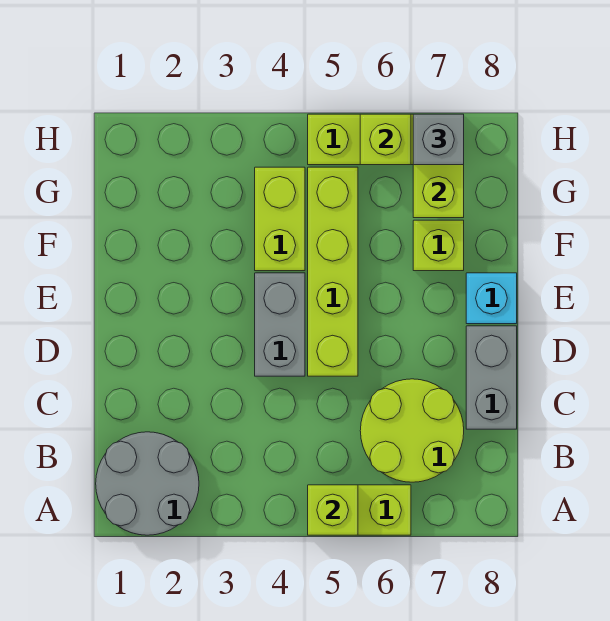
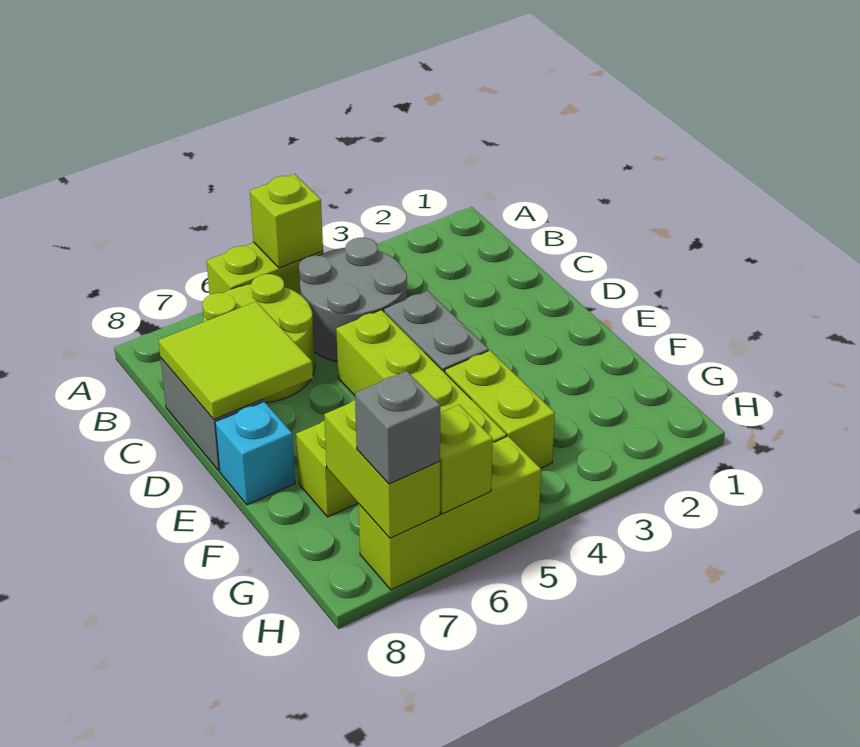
grey 2x2 round brick [96,432,199,535] -> grey 2x2 round brick moved to [299,238,407,362]
none -> lime 2x2 tile [158,302,313,419]

